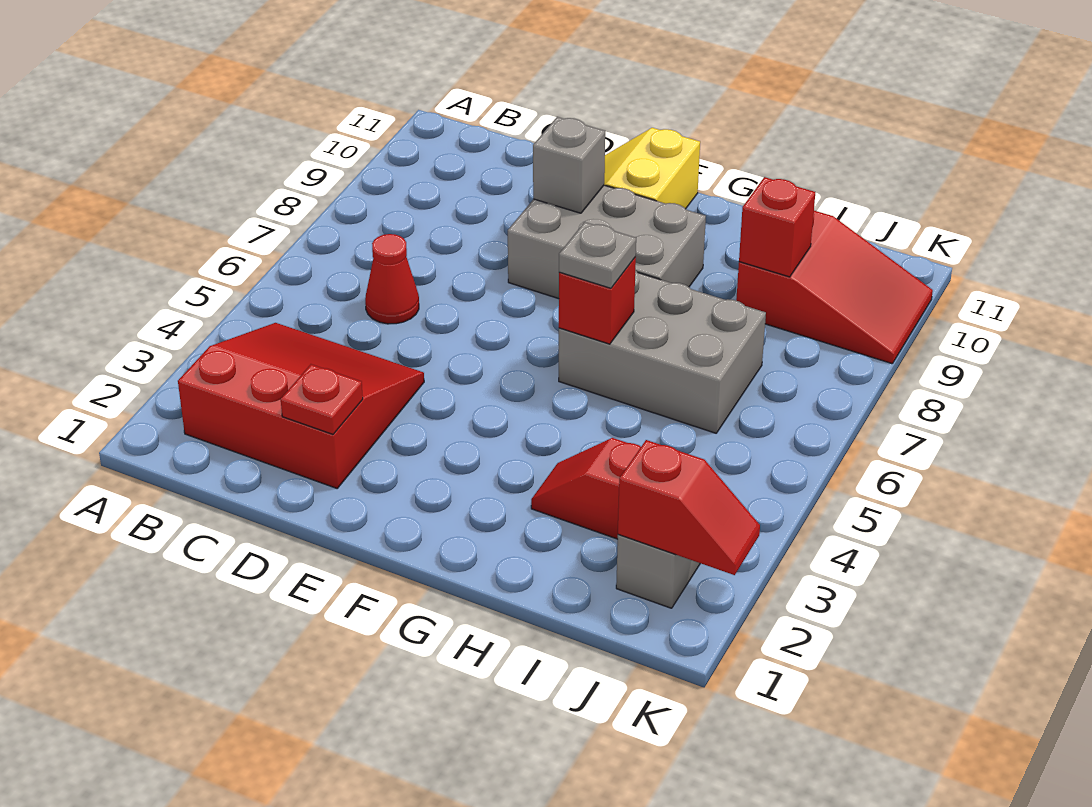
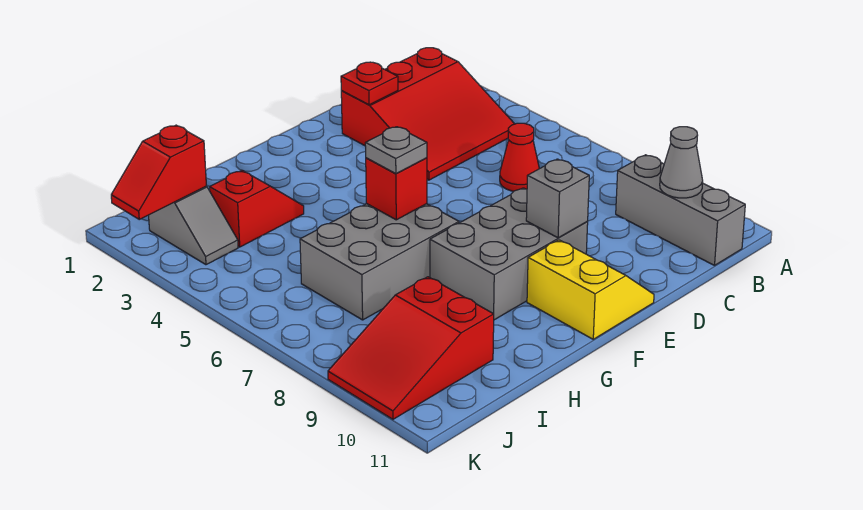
none -> grey 1x3 brick [616,155,745,265]
none -> grey 1x1 cone [660,127,703,198]
red 1x1 brick [739,177,815,277] -> none

